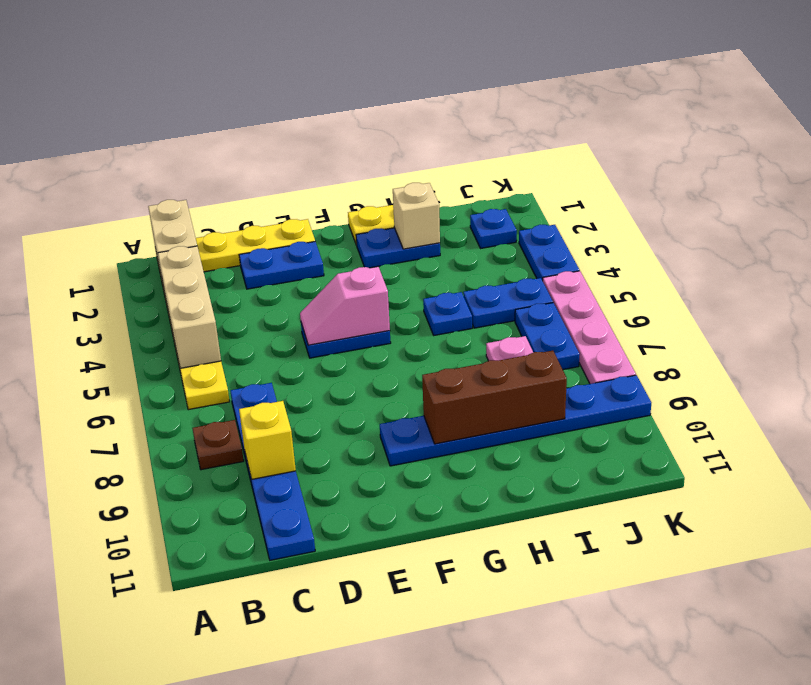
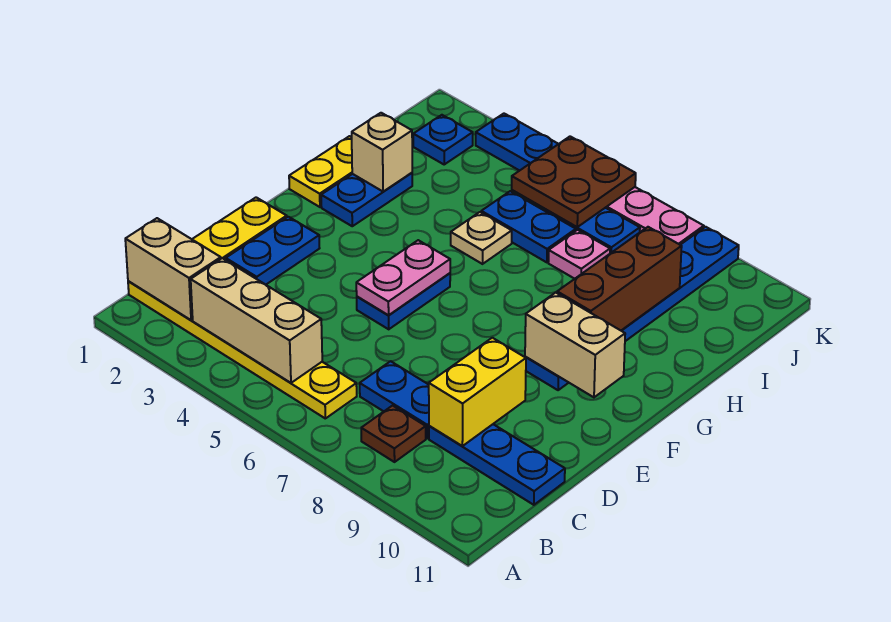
yellow 1x1 brick [239,401,296,479] -> yellow 1x2 brick [429,338,526,446]
pink 1x2 slope [300,267,390,345] -> pink 1x2 plate [356,240,450,315]
none -> tan 1x2 brick [525,293,625,397]
blue 1x1 plate [423,292,472,335] -> tan 1x1 plate [451,212,512,264]
blue 1x2 plate [463,278,553,328] -> blue 1x2 plate turned to [481,191,576,262]
none -> brown 2x2 plate [512,136,636,227]

